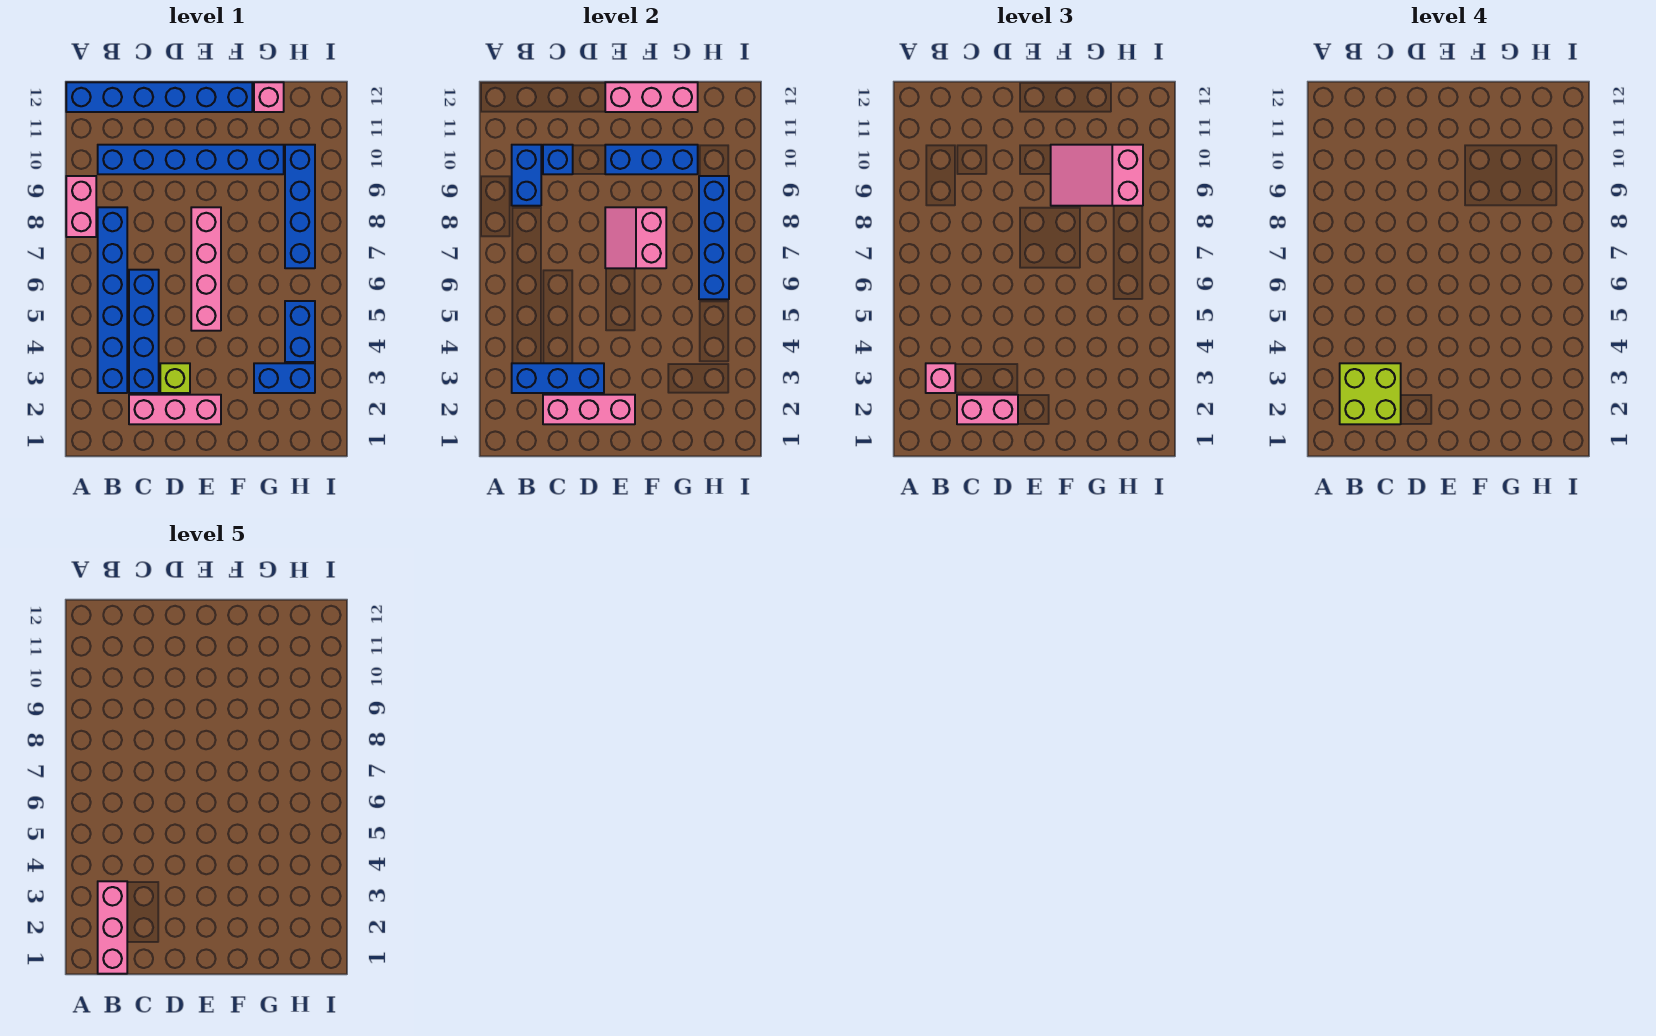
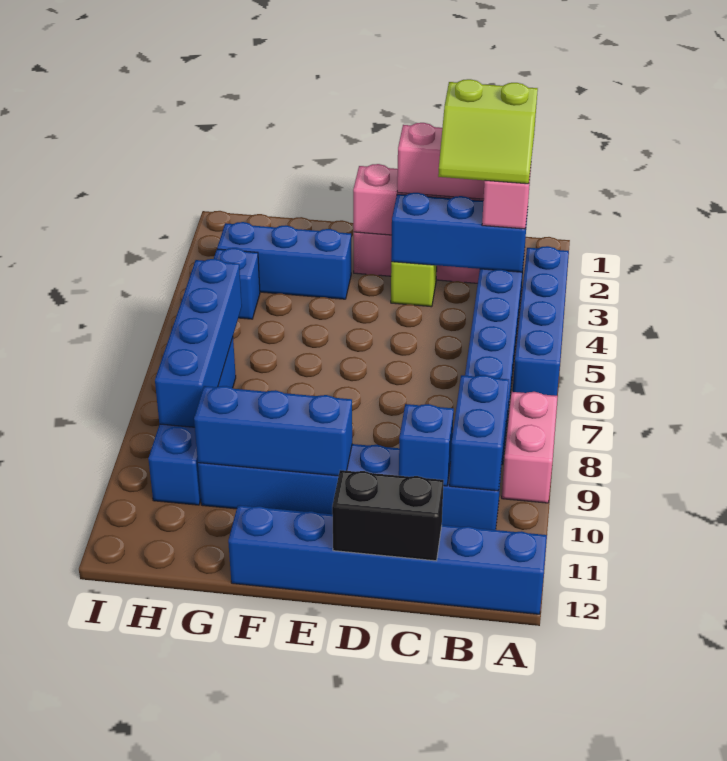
pink 1x3 brick [98,881,127,974] -> none
lime 2x2 brick [1340,363,1401,424] -> lime 2x2 slope [438,79,538,184]
blue 1x4 brick [129,270,159,393] -> blue 1x4 brick moved to [513,246,569,396]
none -> black 1x2 brick [332,470,444,561]
pink 1x4 brick [191,207,221,331] -> none
pink 2x2 slope [605,207,666,268] -> none
pink 1x3 brick [605,82,698,112] -> none
pink 2x3 slope [1051,145,1143,206] -> none
blue 1x2 brick [254,363,315,393] -> blue 1x3 brick [217,222,351,299]
pink 1x1 brick [254,82,284,112] -> none
blue 1x2 brick [285,301,315,362] -> blue 1x1 brick [214,248,260,319]

